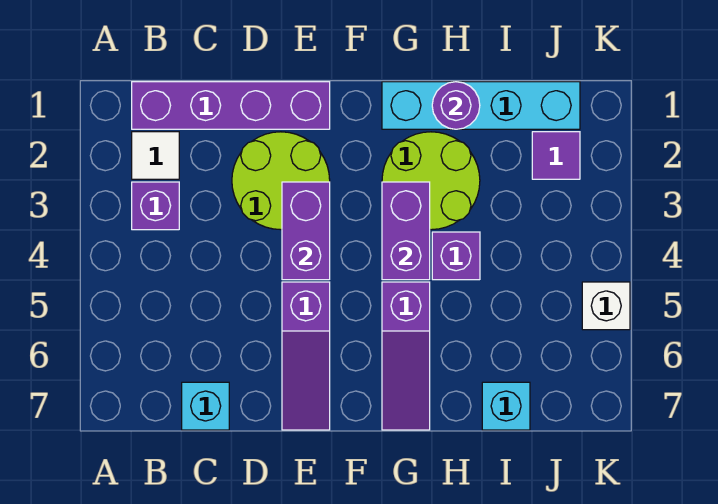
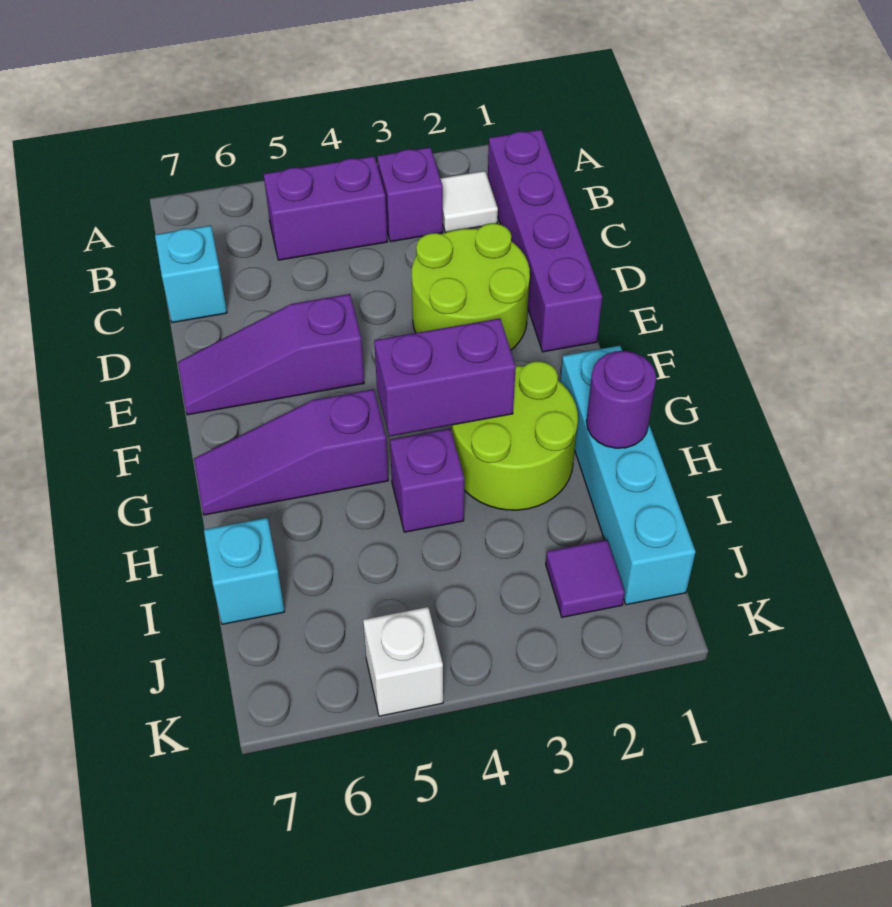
purple 1x2 brick [282,182,330,280] -> purple 1x2 brick moved to [264,156,387,260]

